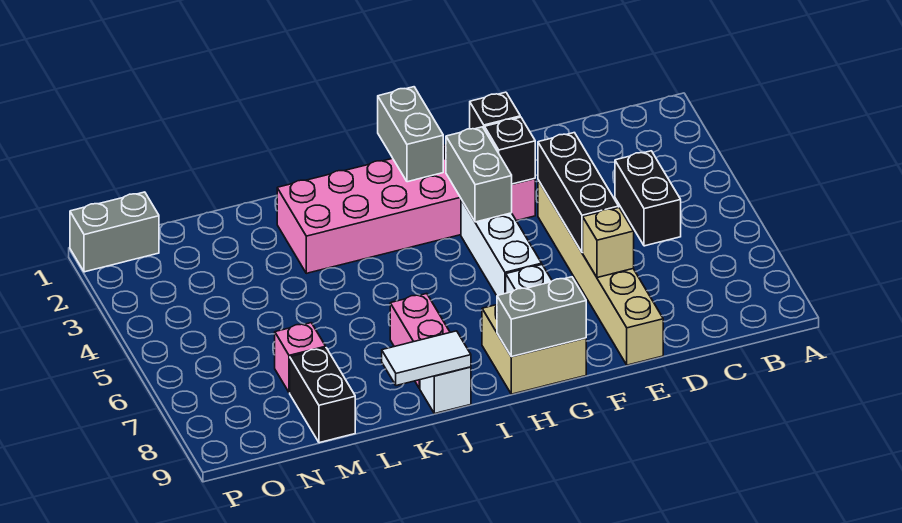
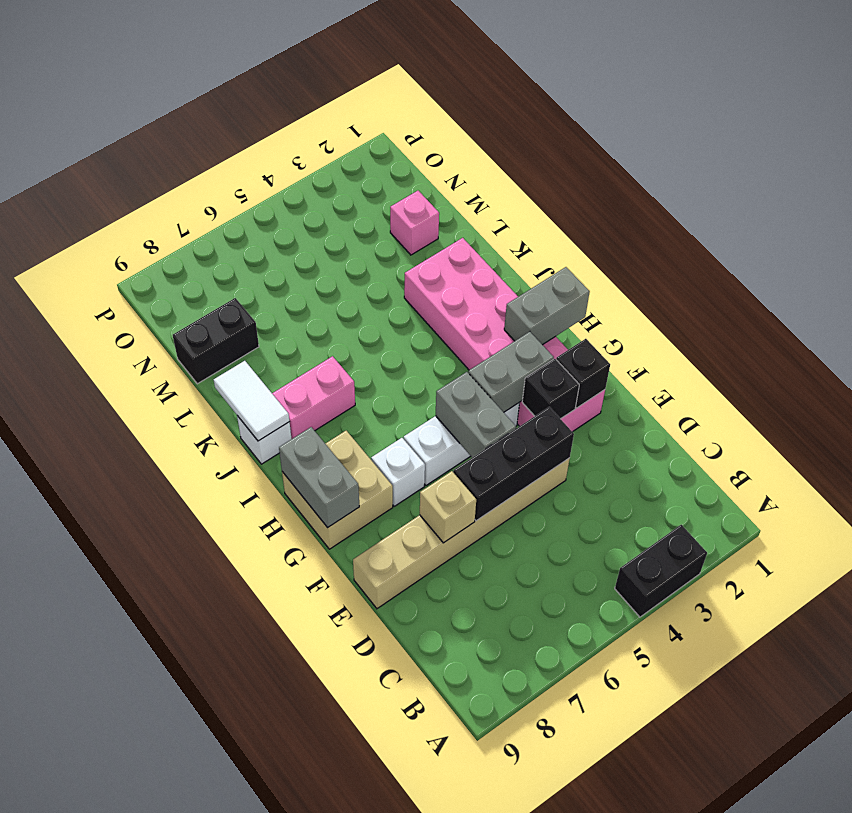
black 1x2 brick [615,151,681,246] -> black 1x2 brick moved to [615,525,707,617]
pink 1x1 brick [275,323,326,393] -> pink 1x1 brick moved to [390,191,439,255]
grey 1x2 brick [70,192,159,272] -> grey 1x2 brick moved to [436,372,516,457]

